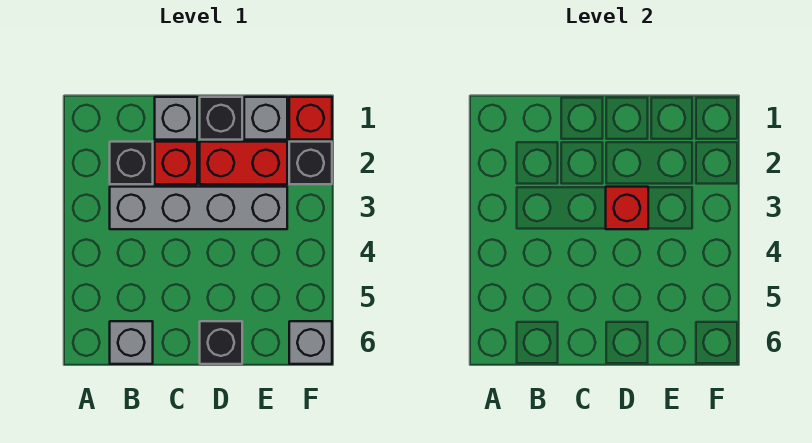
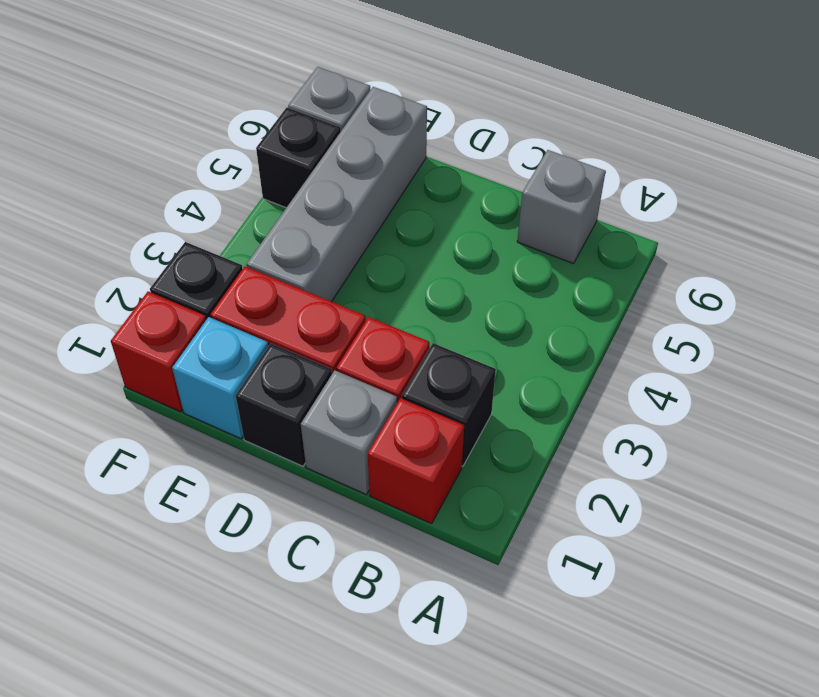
grey 1x4 brick [110,187,287,229] -> grey 1x4 brick turned to [247,87,427,302]
red 1x1 brick [606,187,648,229] -> red 1x1 brick moved to [368,398,464,524]
black 1x1 brick [200,321,242,364] -> black 1x1 brick moved to [256,108,341,208]
grey 1x1 brick [244,97,287,140] -> cyan 1x1 brick [172,317,268,439]

